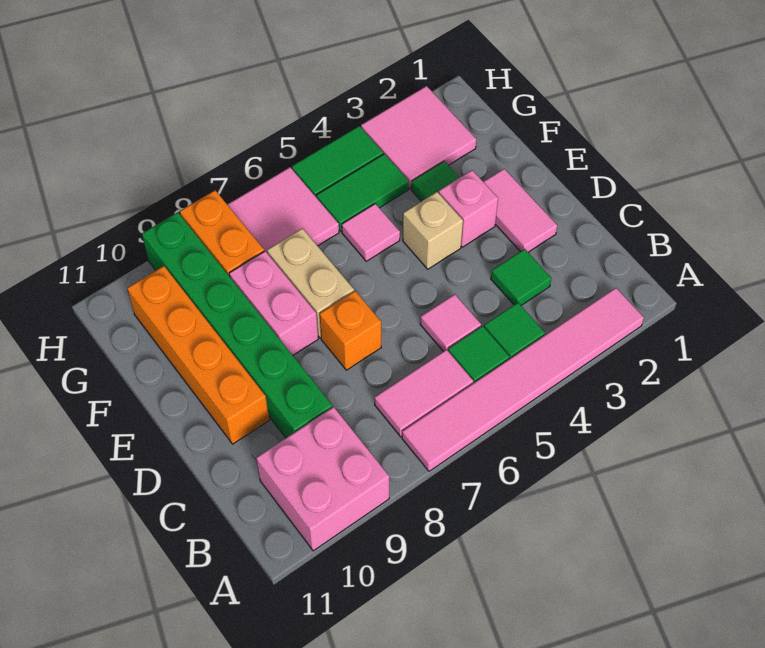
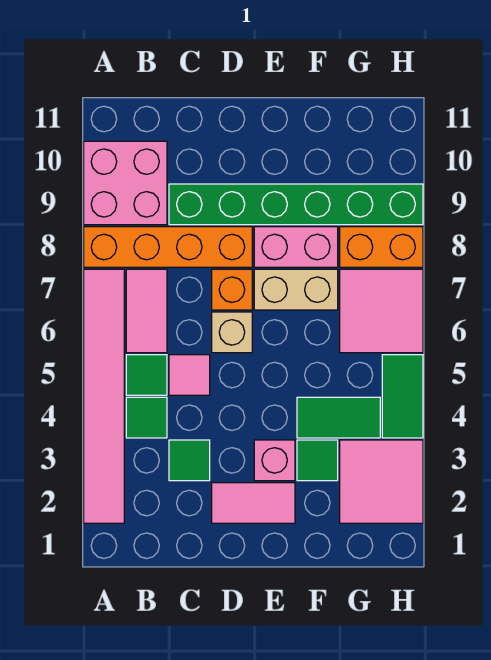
orange 1x4 brick [127,266,269,444] -> orange 1x4 brick moved to [84,227,252,267]
tan 1x1 brick [403,192,463,269] -> tan 1x1 brick moved to [212,312,252,353]
pink 1x1 tile [342,204,400,261] -> none
green 1x2 tile [317,154,409,231] -> green 1x2 tile turned to [297,397,380,438]

